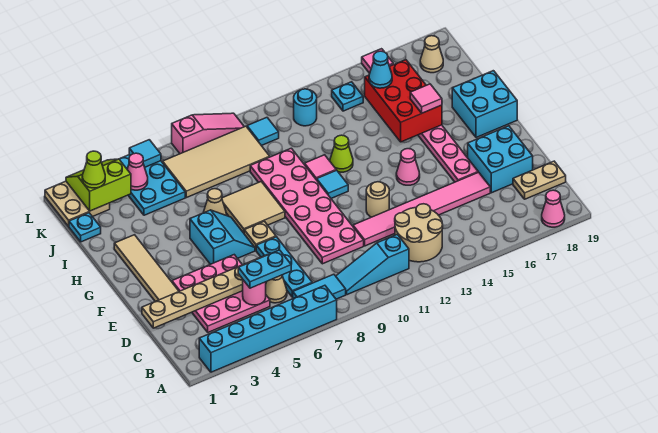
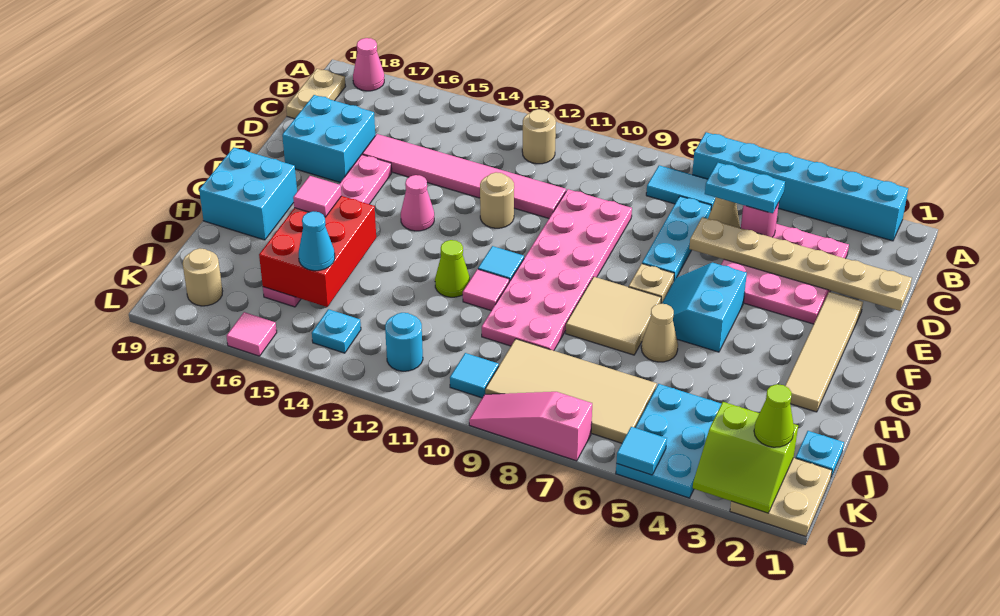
cyan 1x3 slope [336,234,409,295] -> none
tan 2x2 round brick [395,204,443,262] -> tan 1x1 round brick [522,109,556,164]
tan 1x2 plate [513,161,566,199] -> tan 1x2 plate turned to [286,69,346,119]
pink 1x1 cone [127,153,148,190] -> none
tan 1x1 cone [420,36,443,73] -> tan 1x1 round brick [183,248,223,306]

